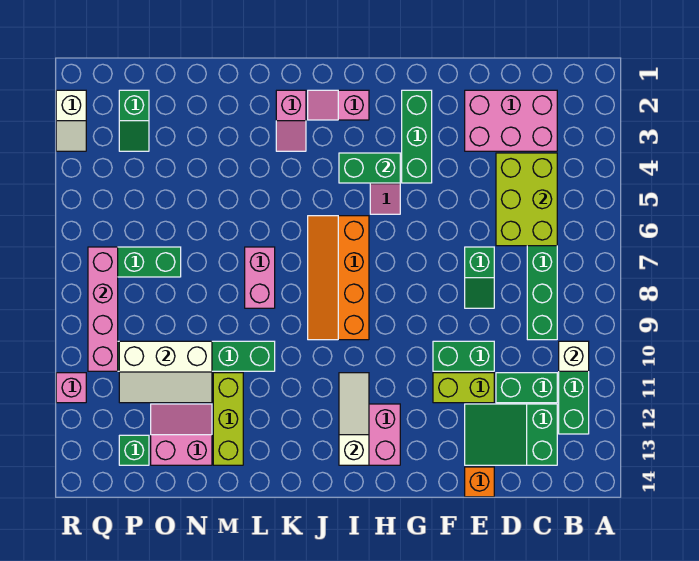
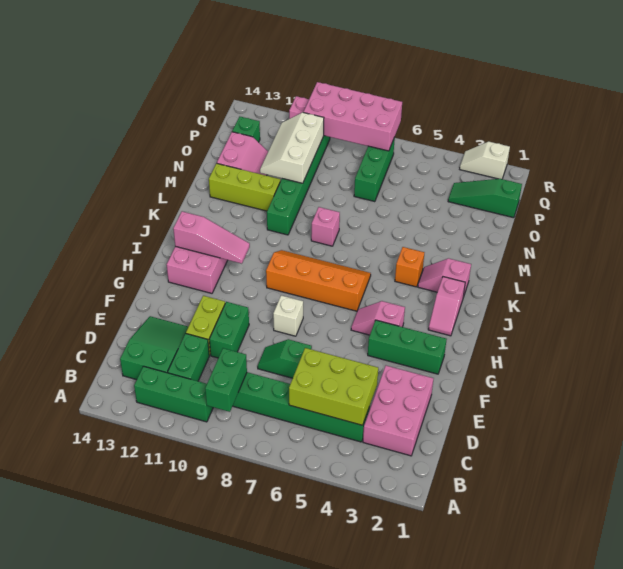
white 1x1 brick [559,341,589,371] -> white 1x1 brick moved to [273,295,303,336]
orange 1x1 brick [465,467,494,497] -> orange 1x1 brick moved to [395,247,424,287]
green 1x2 brick [339,153,400,183] -> green 1x2 brick moved to [205,348,247,412]
pink 1x2 slope [308,90,369,120] -> pink 1x2 slope turned to [428,277,465,336]
white 1x3 slope [339,373,369,465] -> pink 1x3 slope [173,211,250,264]
pink 1x2 brick [245,247,275,308] -> pink 1x1 brick [311,207,340,246]
green 1x2 slope [119,90,149,151] -> green 1x3 slope [448,179,522,218]
pink 1x4 brick [88,247,118,371] -> pink 2x4 brick [303,82,402,151]

